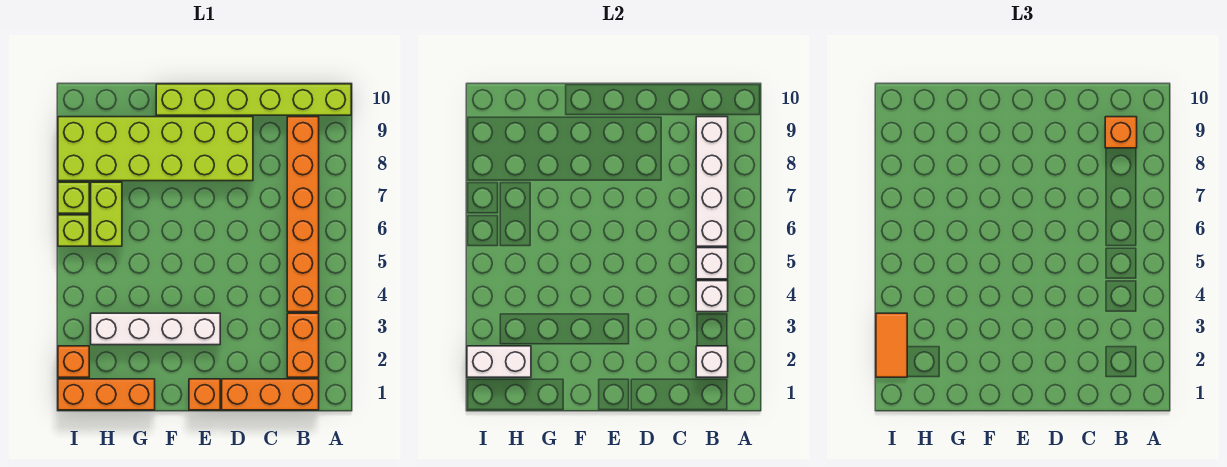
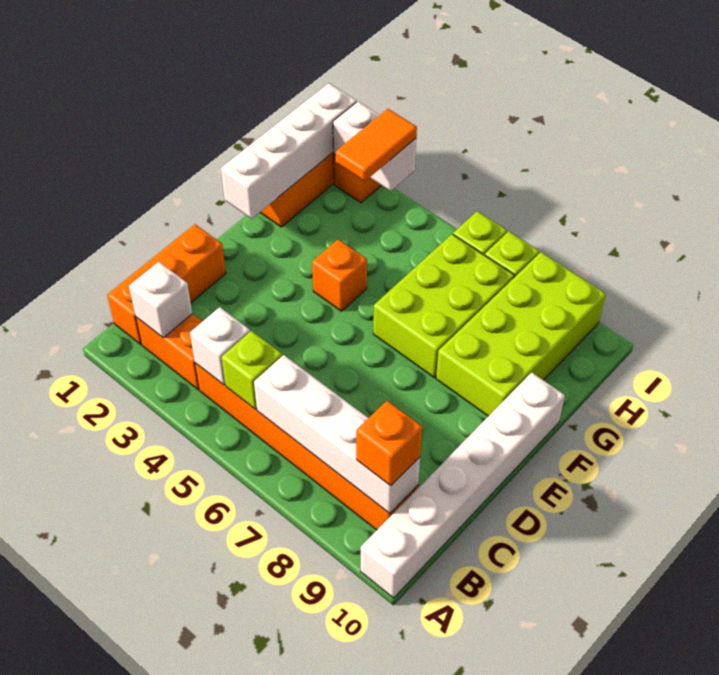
lime 1x6 brick [156,84,351,115] -> white 1x6 brick [361,372,565,598]
white 1x1 brick [696,248,728,279] -> lime 1x1 brick [221,331,282,410]
lime 2x6 brick [58,117,253,181] -> lime 2x4 brick [436,252,606,416]
orange 1x1 brick [189,379,220,410] -> orange 1x1 brick moved to [312,239,367,311]
white 1x4 brick [91,313,220,345] -> white 1x4 brick moved to [221,83,357,219]
white 1x2 brick [467,346,531,377] -> white 1x2 brick turned to [333,102,416,191]
lime 1x2 brick [91,182,122,246] -> lime 2x3 brick [373,234,514,378]
orange 1x2 tile [876,313,907,377] -> orange 1x2 tile turned to [336,109,417,181]

